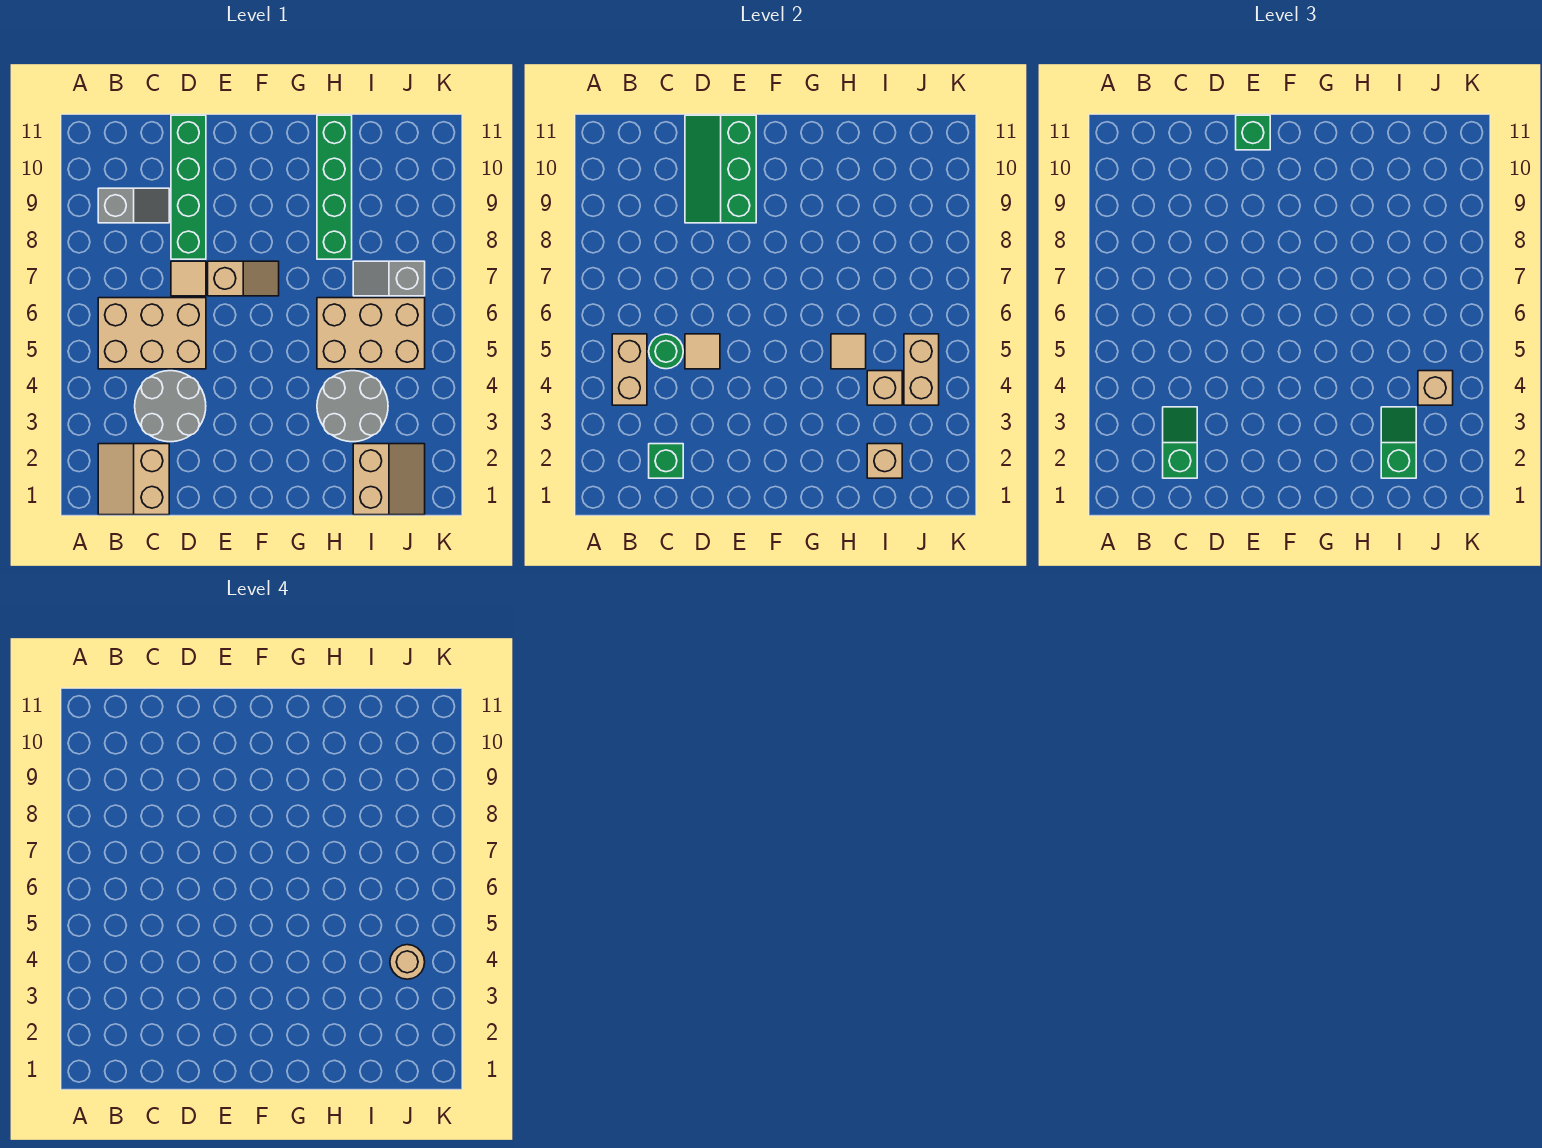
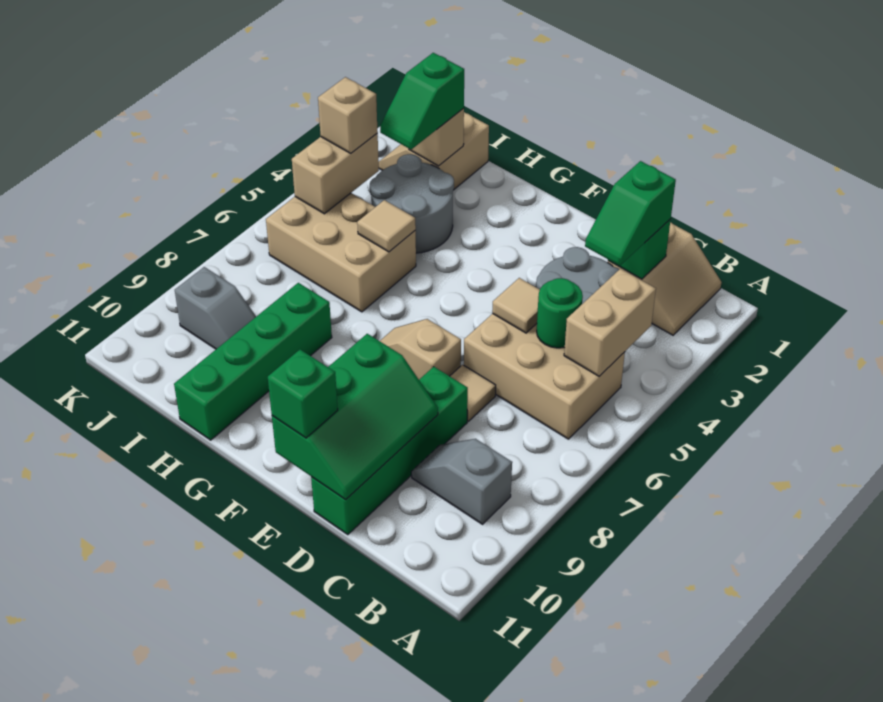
tan 1x1 brick [867,371,902,405] -> none
grey 1x2 slope [353,261,425,296] -> grey 1x2 slope moved to [175,267,256,349]
tan 1x1 round brick [390,945,425,979] -> none

